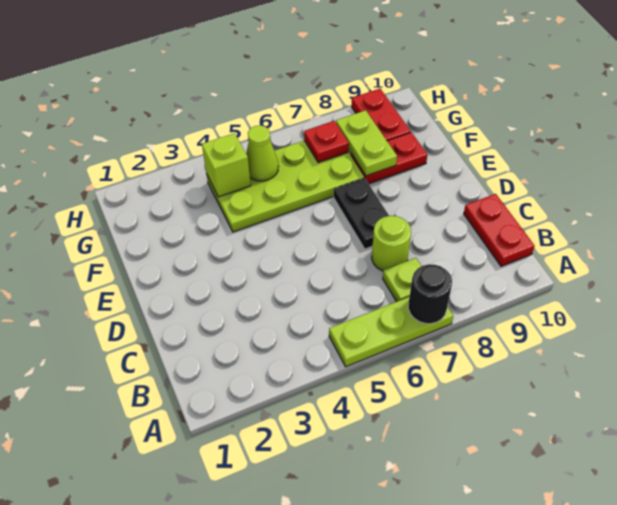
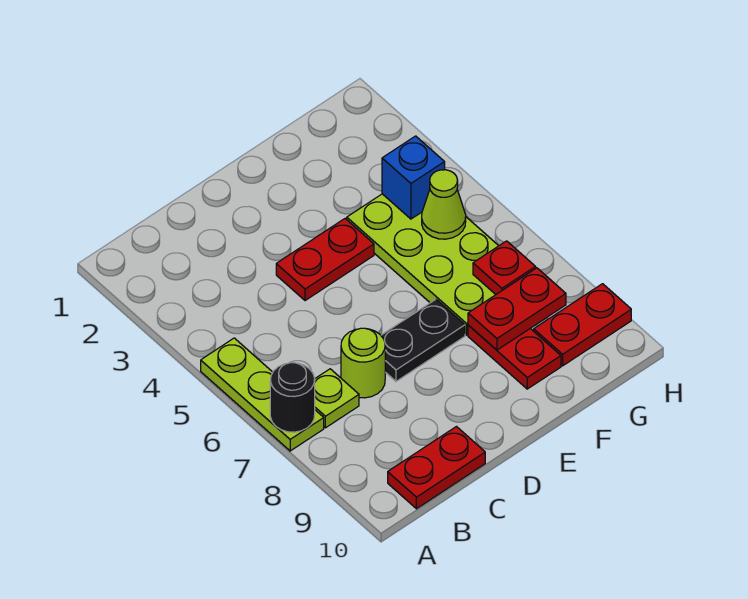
none -> red 1x2 plate [276,219,374,301]
lime 1x2 plate [336,110,397,176] -> red 1x2 plate [468,268,566,350]
lime 1x1 brick [202,133,251,197] -> blue 1x1 brick [382,136,445,219]

